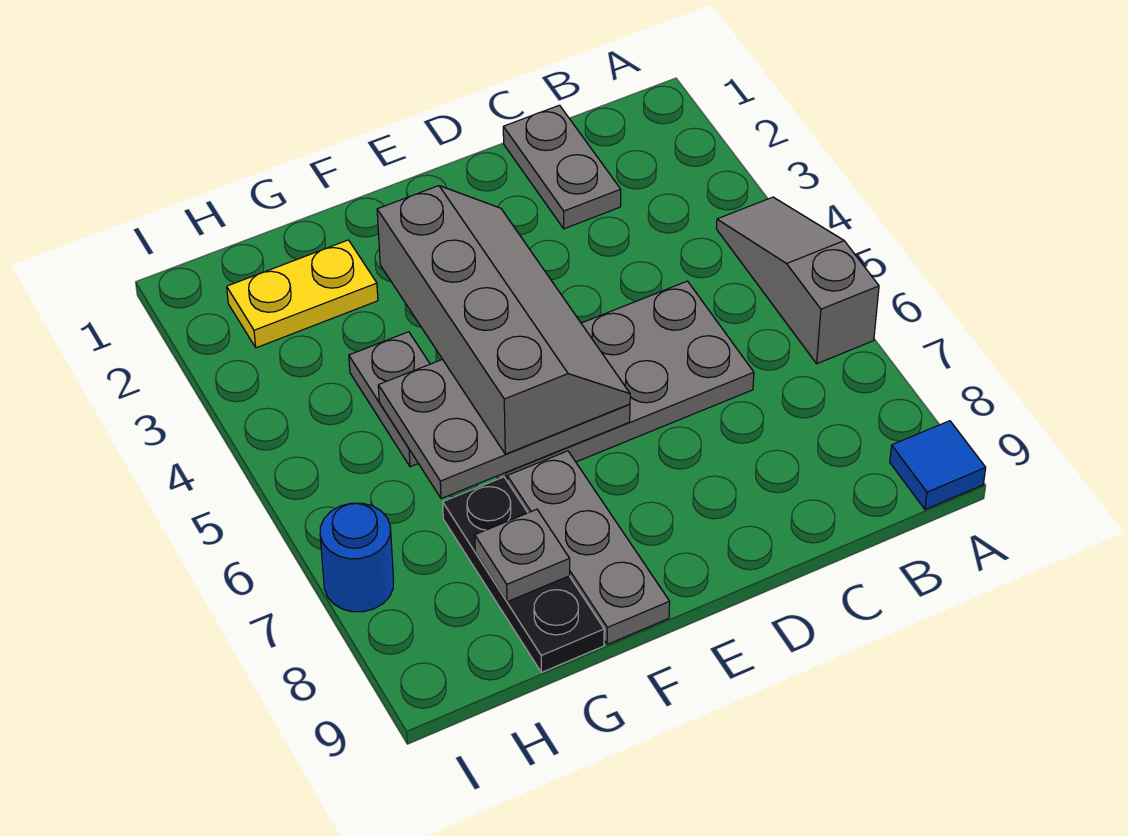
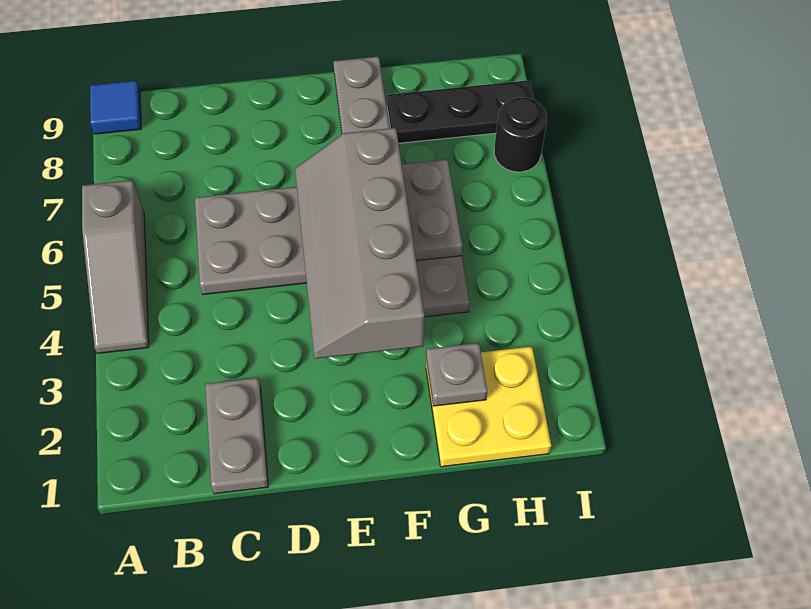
yellow 1x2 plate [227,240,378,348] -> yellow 2x2 plate [426,347,551,467]
black 1x3 plate [443,477,604,672] -> black 1x3 plate turned to [387,80,534,143]
grey 1x1 plate [475,509,570,602] -> grey 1x1 plate moved to [426,343,487,406]
blue 1x1 round brick [320,503,394,612] -> black 1x1 round brick [494,97,547,172]

